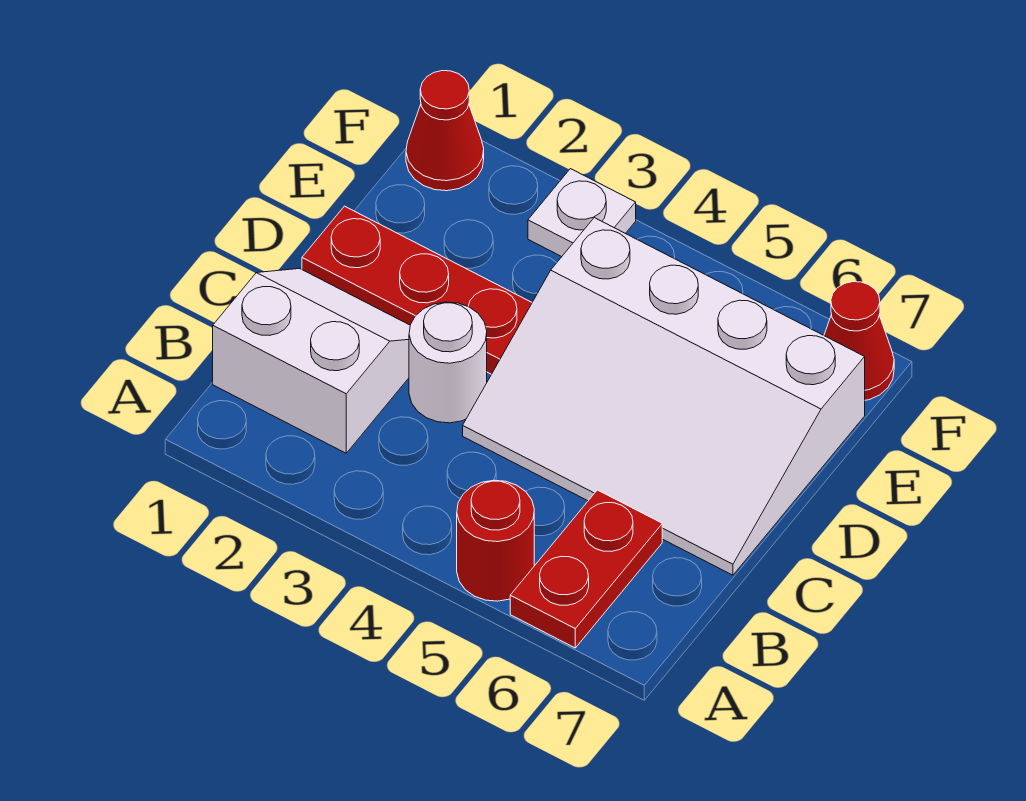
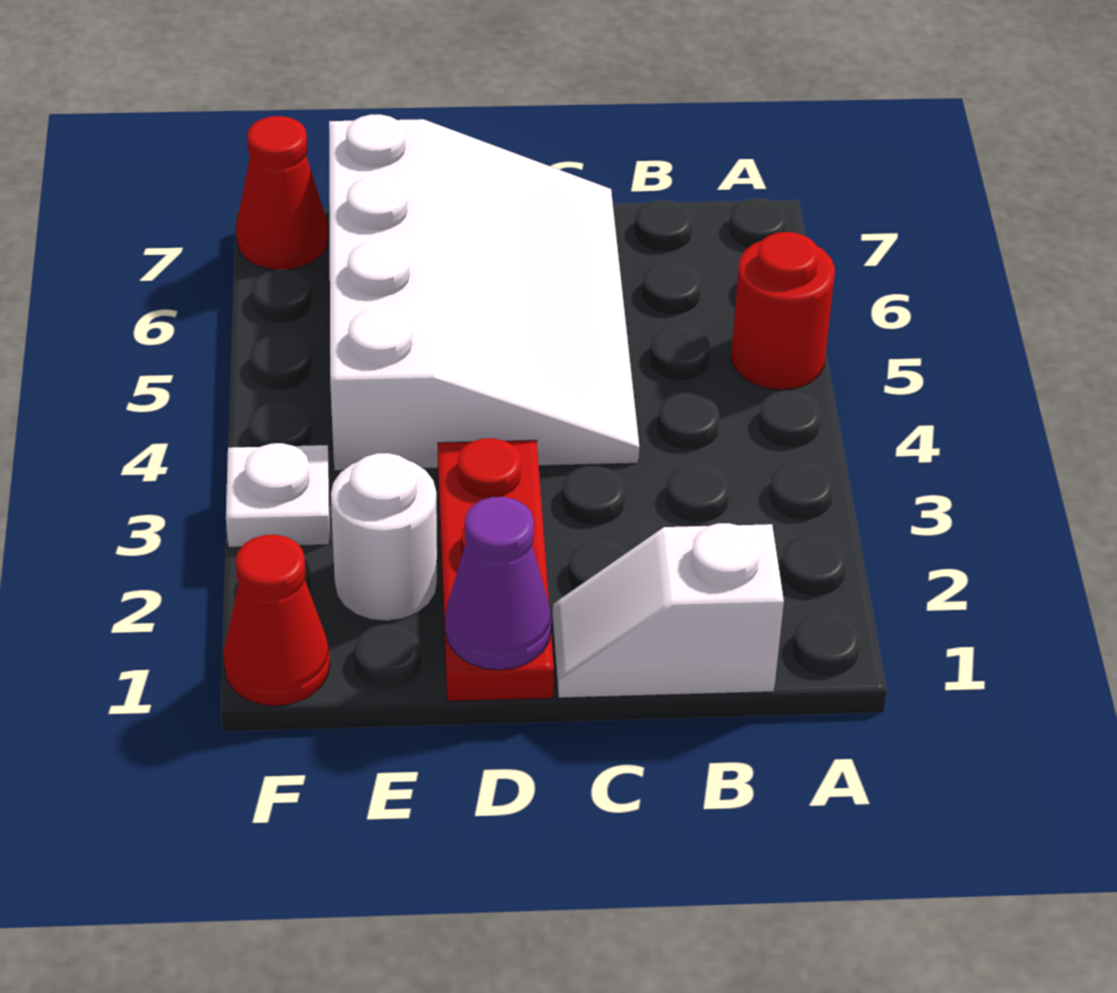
red 1x2 plate [510,490,662,648] -> none
white 2x2 slope [213,269,410,453] -> white 1x2 slope [553,523,784,698]
white 1x1 round brick [409,302,487,423] -> white 1x1 round brick moved to [331,453,437,621]
none -> purple 1x1 cone [445,497,551,670]

